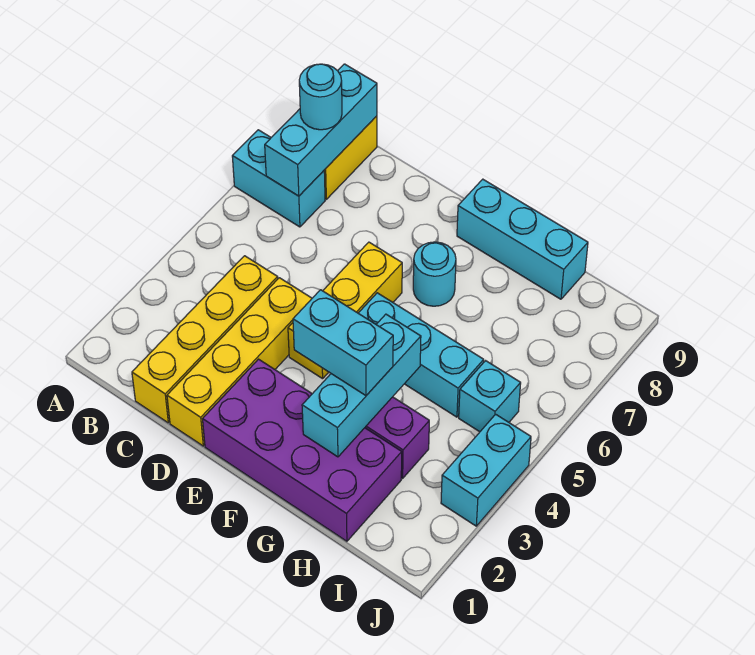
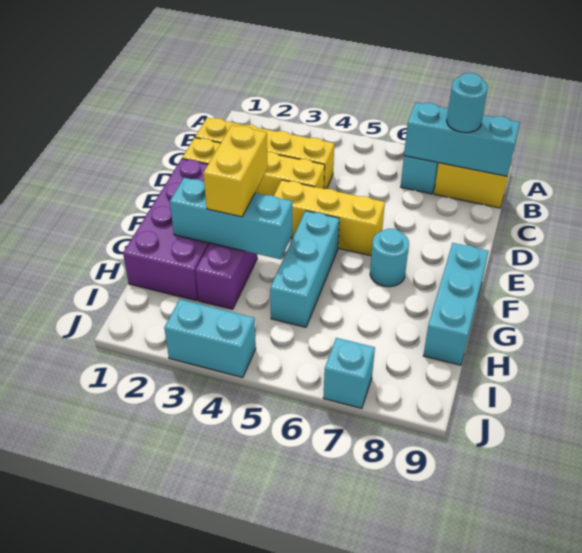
cyan 1x2 brick [293,290,393,396] -> yellow 1x2 brick [203,125,268,217]
cyan 1x1 brick [459,361,521,432] -> cyan 1x1 brick moved to [323,338,375,408]

